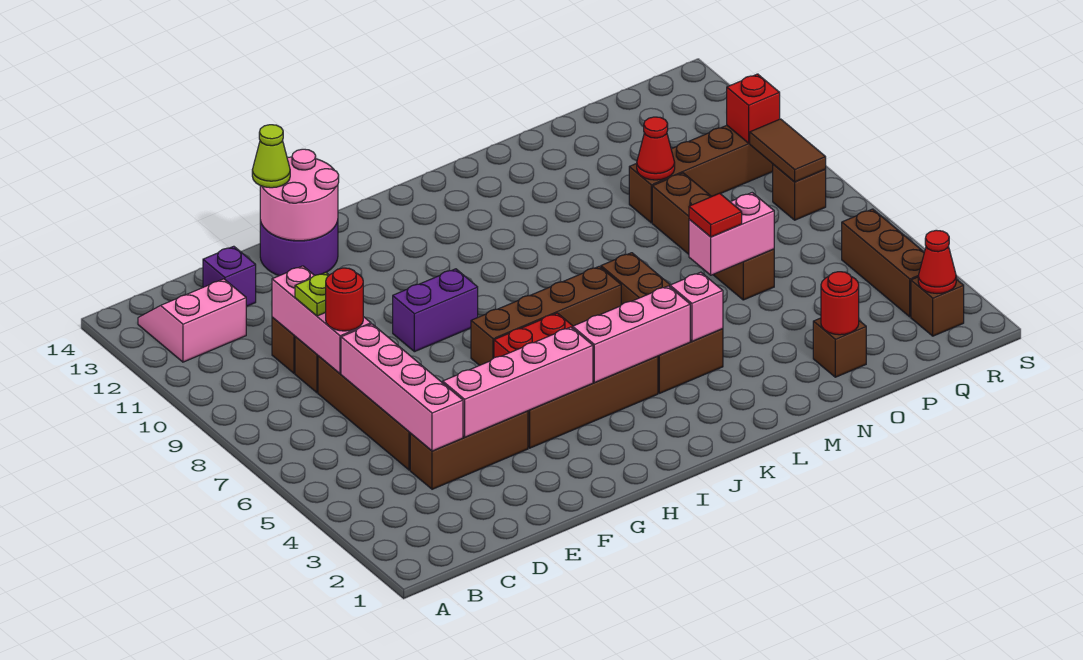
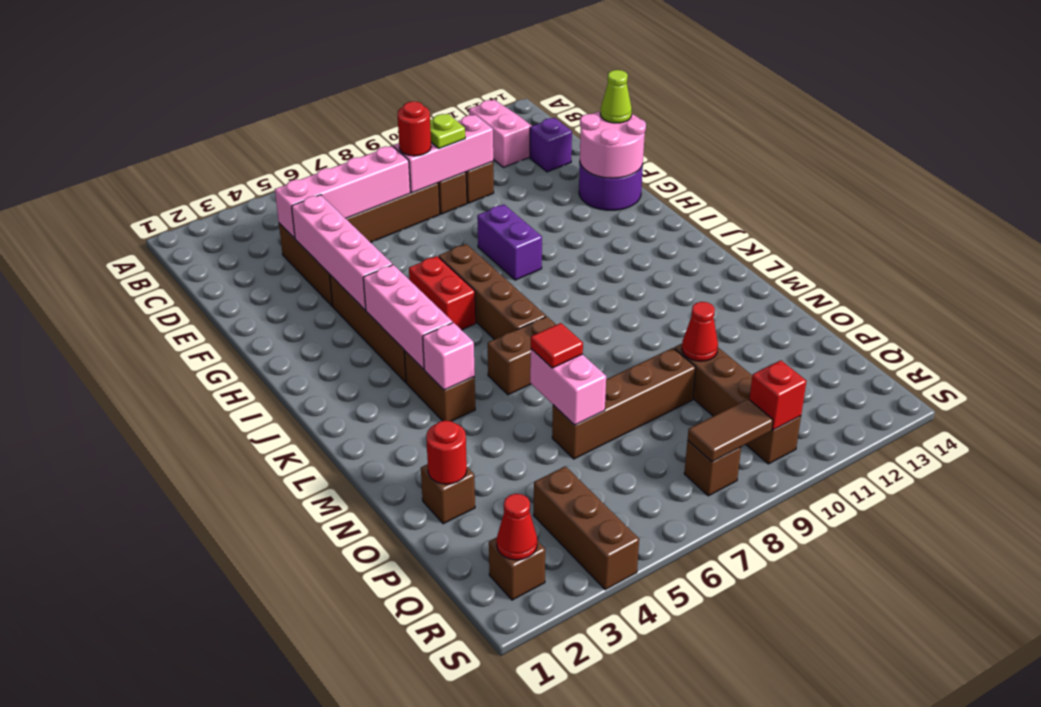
brown 1x3 brick [842,209,924,317] -> brown 1x3 brick turned to [534,466,639,590]

